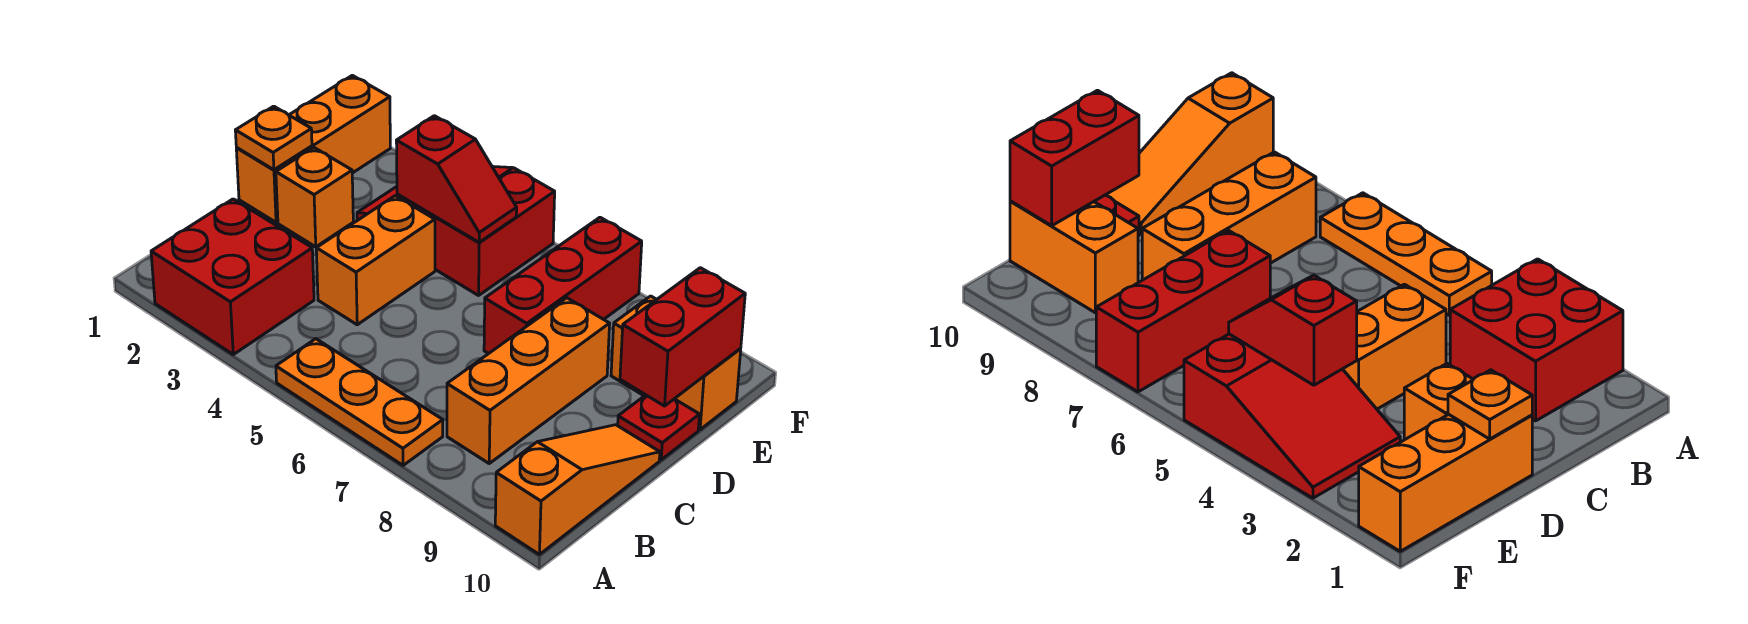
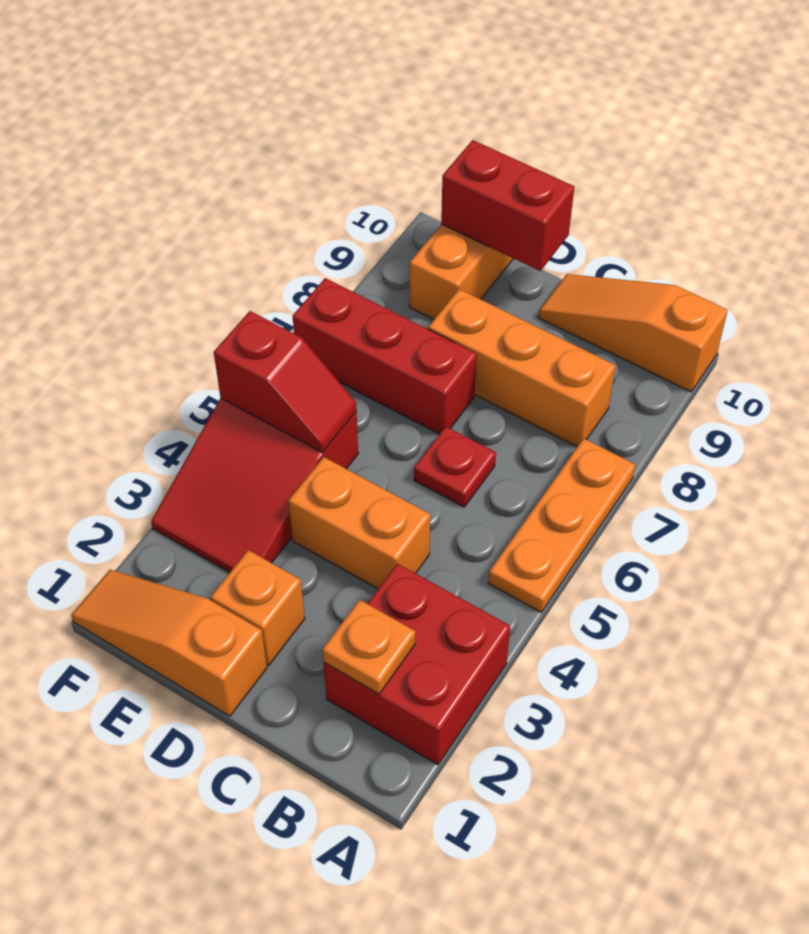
orange 1x3 brick [236,75,390,222] -> orange 1x3 slope [71,570,267,716]
orange 1x1 plate [235,106,312,170] -> orange 1x1 plate moved to [322,600,416,694]
red 1x1 plate [618,395,699,460] -> red 1x1 plate moved to [414,427,496,507]
red 1x2 slope [396,116,517,242] -> red 1x2 slope turned to [214,311,357,452]

